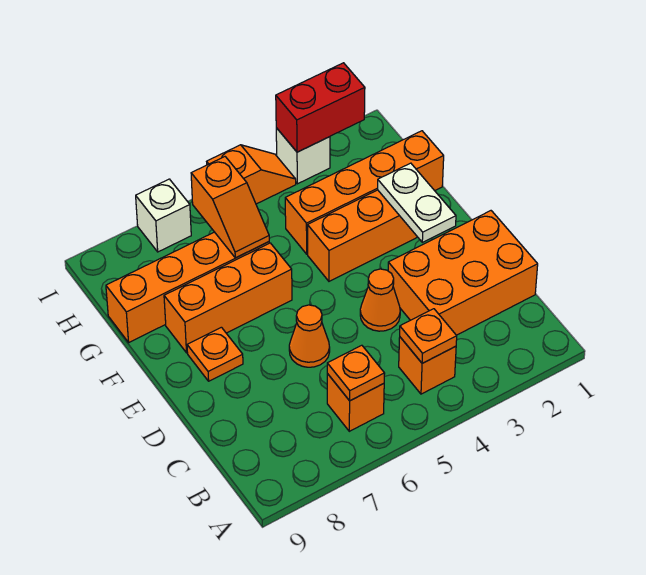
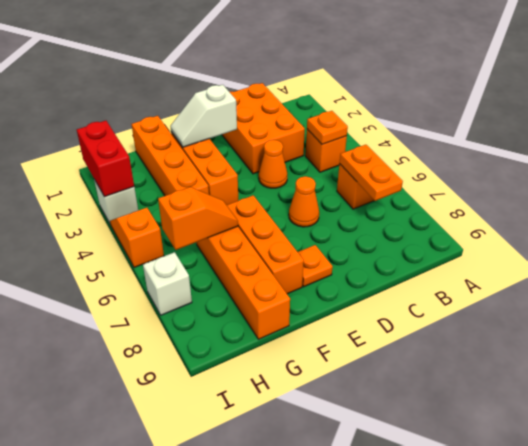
orange 1x1 plate [327,345,385,401] -> orange 1x2 plate [340,145,403,201]
white 1x2 plate [378,163,456,242] -> white 1x2 slope [170,85,237,147]

